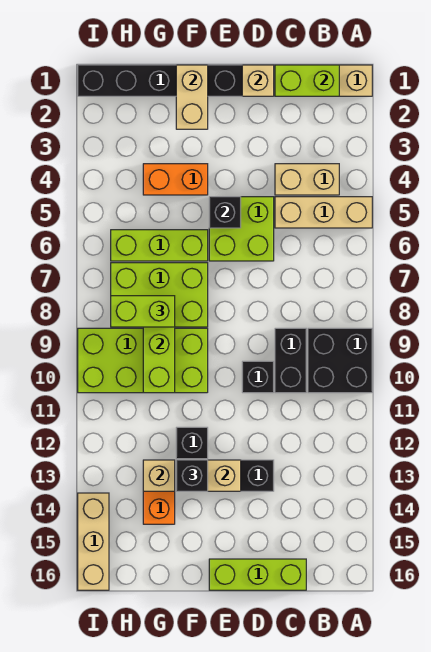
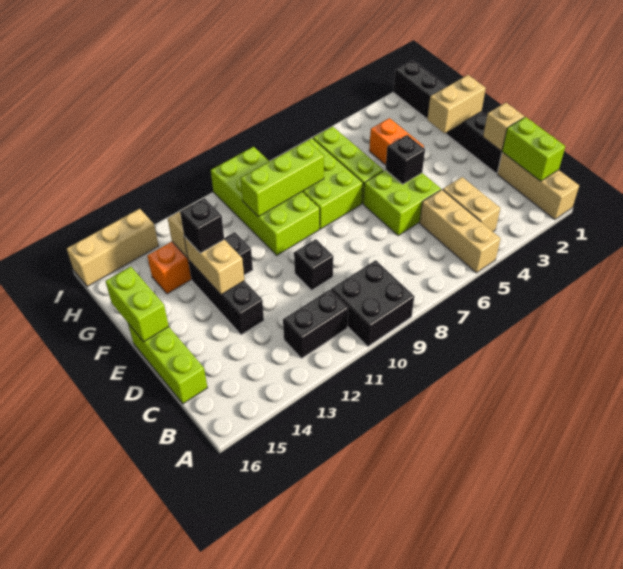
black 1x2 brick [275,328,306,393] -> black 1x2 brick moved to [283,290,348,358]
lime 1x2 brick [111,296,175,327] -> lime 1x2 brick moved to [106,267,169,342]

